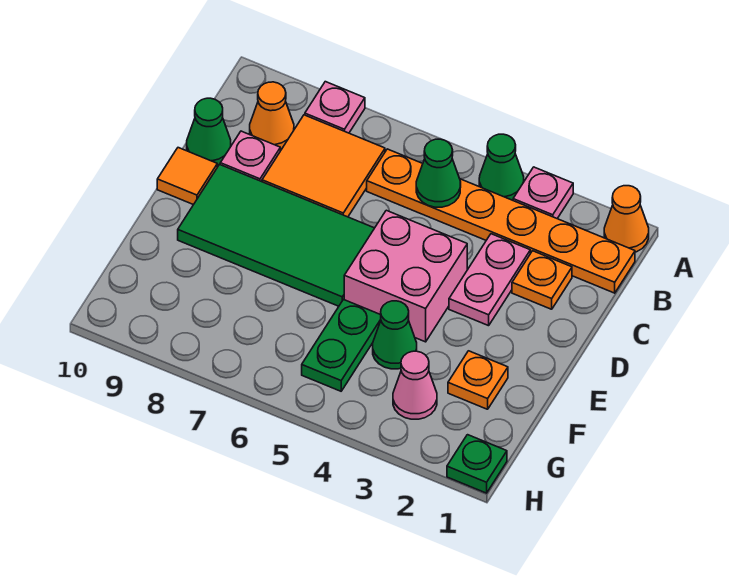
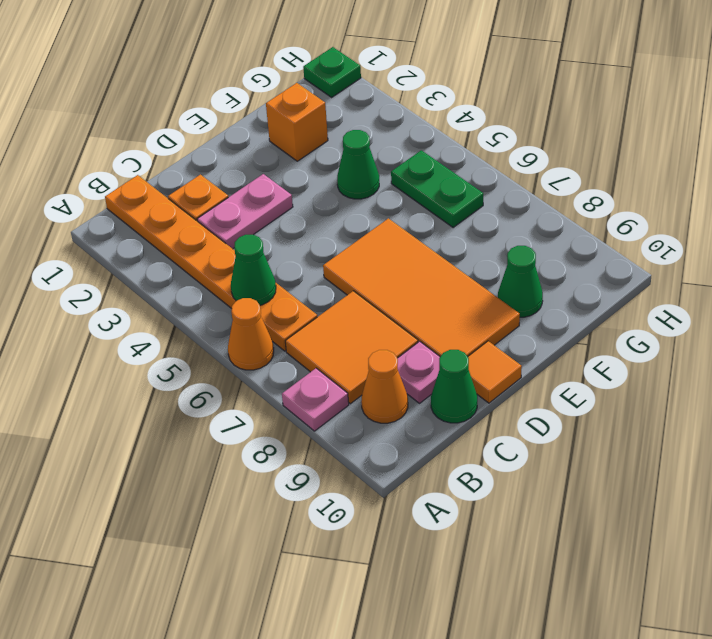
orange 1x1 cone [604,186,649,252] -> orange 1x1 cone moved to [228,298,274,370]
pink 1x1 plate [513,167,573,219] -> none
green 1x1 cone [479,134,524,200] -> green 1x1 cone moved to [498,246,543,317]
pink 2x2 brick [344,210,467,342] -> none
green 2x4 tile [178,164,374,306] -> orange 2x4 tile [323,218,520,356]
orange 1x1 plate [448,351,508,409] -> orange 1x1 brick [266,83,328,161]
green 1x2 plate [302,300,381,391] -> green 1x2 plate turned to [391,150,483,228]
pink 1x1 cone [393,351,437,419] -> none

